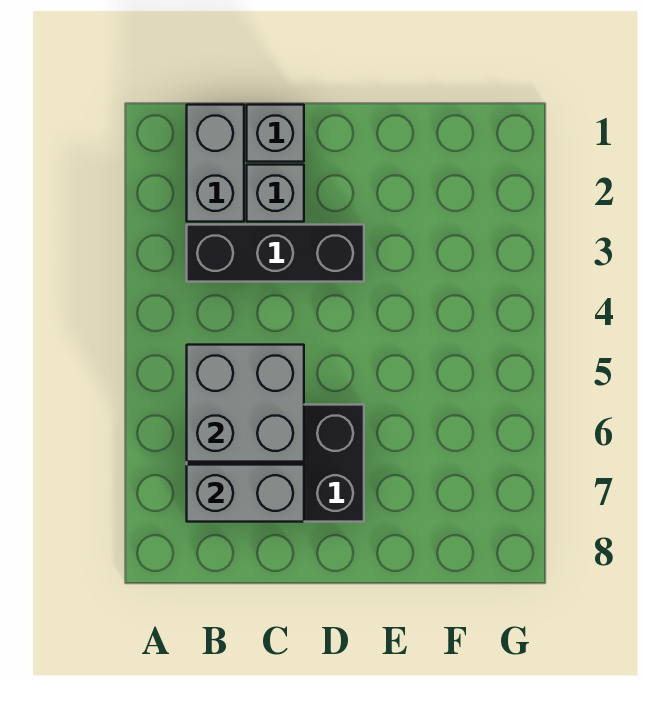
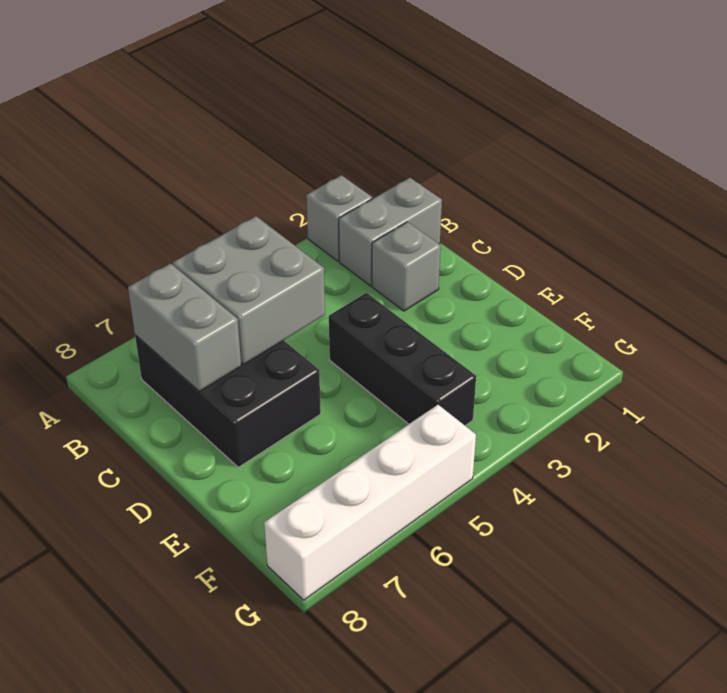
black 1x3 brick [187,225,364,282] -> black 1x3 brick moved to [329,293,476,426]
grey 1x1 brick [247,105,304,162] -> grey 1x1 brick moved to [306,175,372,261]
none -> white 1x4 brick [264,405,476,600]

